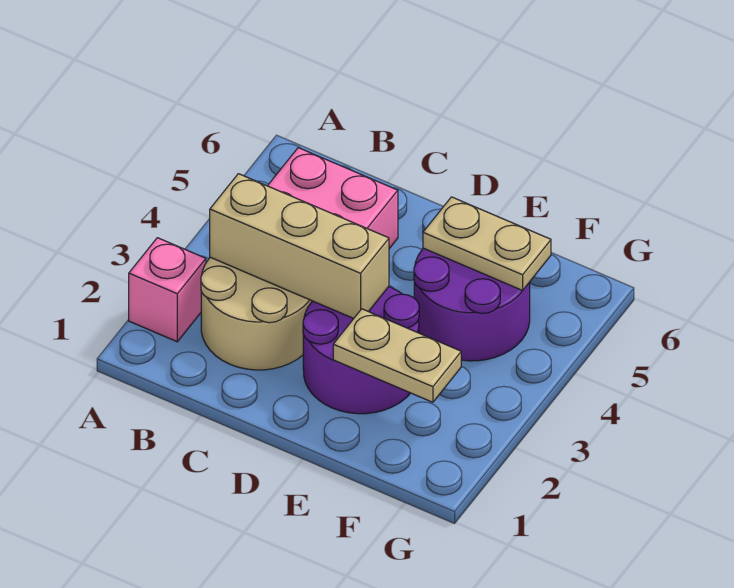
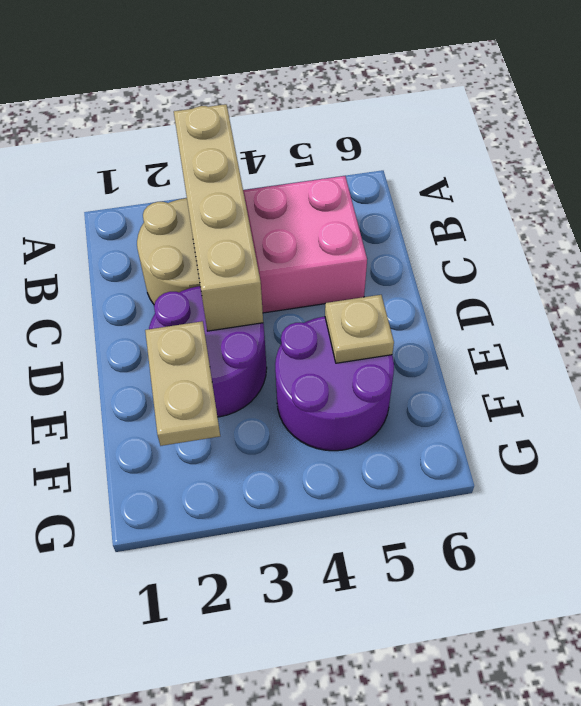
pink 1x1 brick [129,238,206,342] -> none
tan 1x3 brick [210,174,389,319] -> tan 1x4 brick [174,104,263,331]
tan 1x2 plate [423,197,551,290] -> tan 1x1 plate [325,295,394,363]

